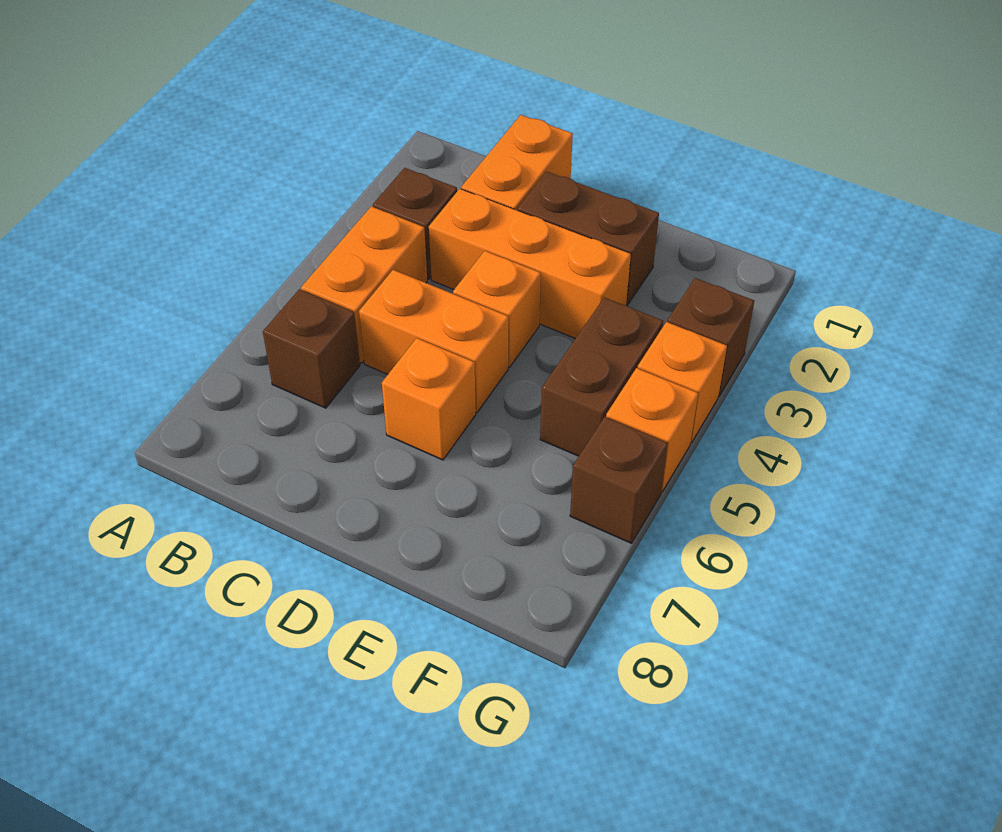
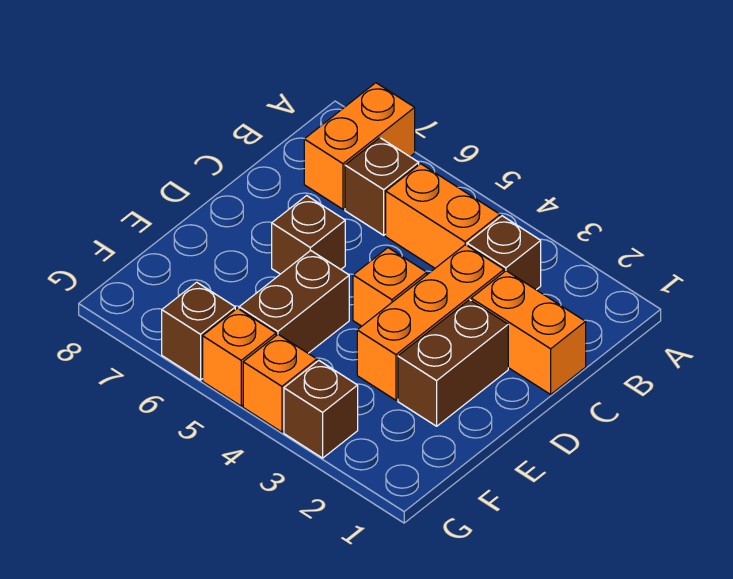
orange 1x2 brick [359,270,508,412] -> orange 1x2 brick moved to [304,83,415,209]
orange 1x1 brick [382,338,476,460] -> brown 1x1 brick [272,196,345,274]
brown 1x2 brick [540,298,663,456] -> brown 1x2 brick turned to [239,250,349,353]

